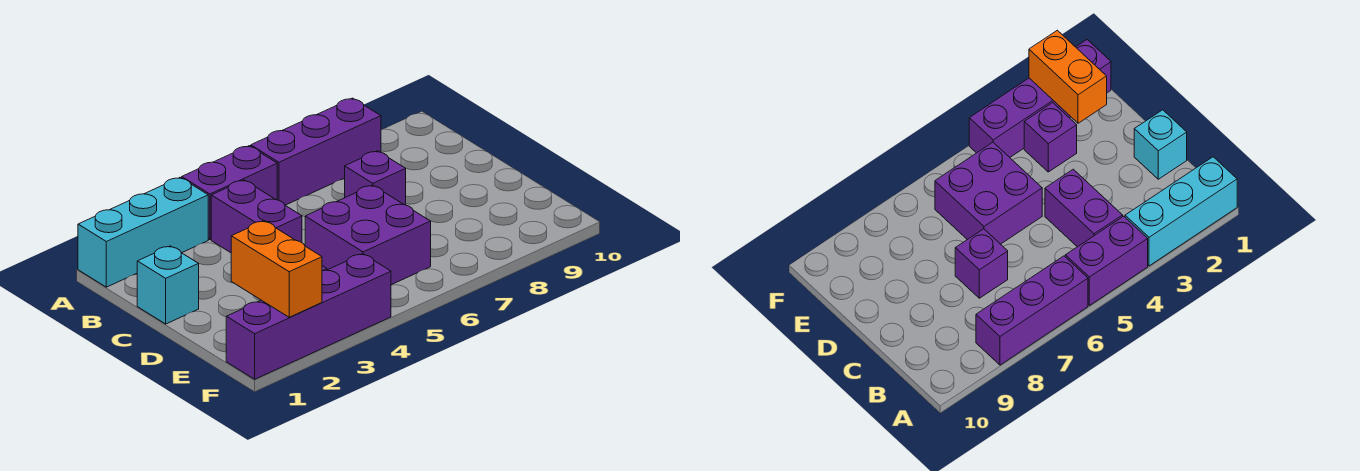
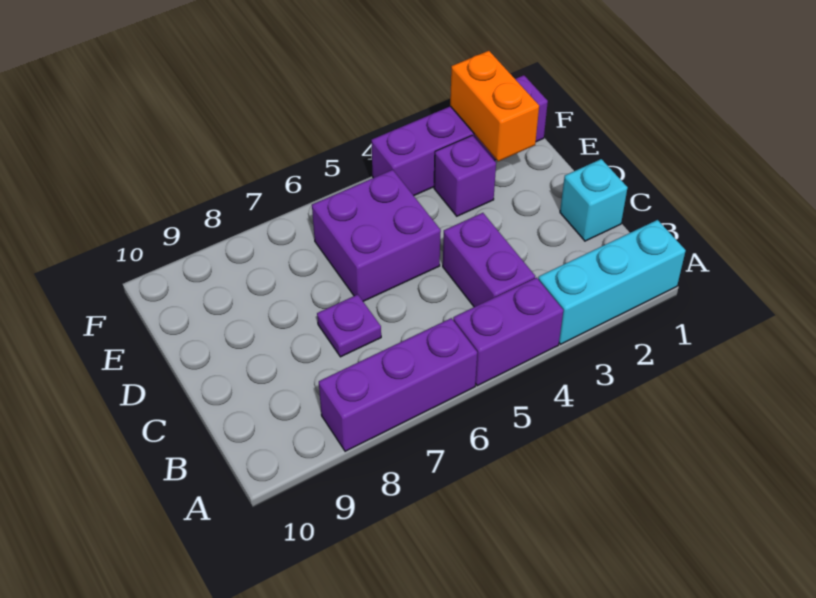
purple 1x1 brick [345,151,406,205] -> purple 1x1 plate [317,294,381,357]

